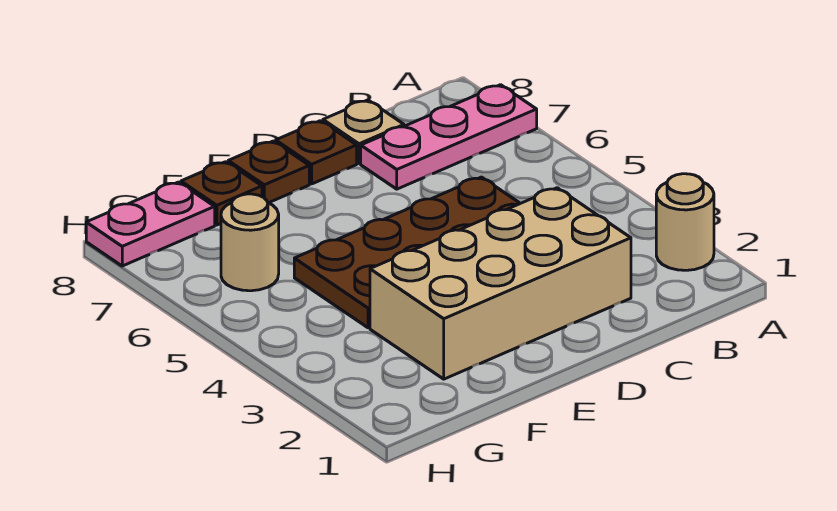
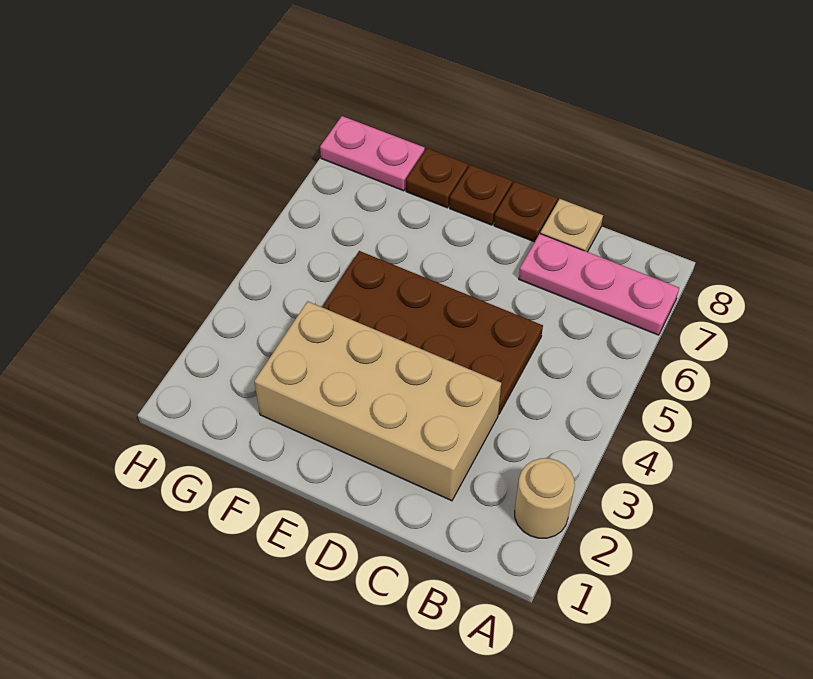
tan 1x1 round brick [221,194,279,291] -> none

